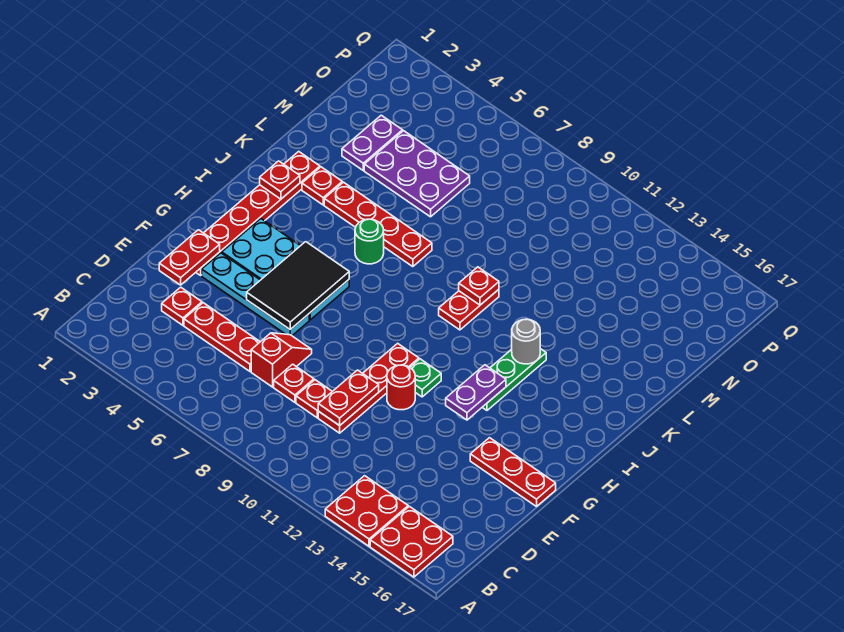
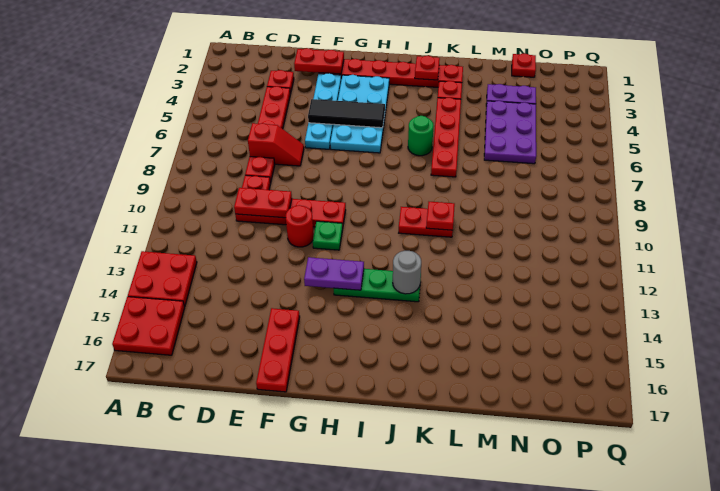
black 2x3 tile [247,242,349,329] -> black 1x3 tile [308,99,385,128]
none -> red 1x1 plate [512,53,536,77]

